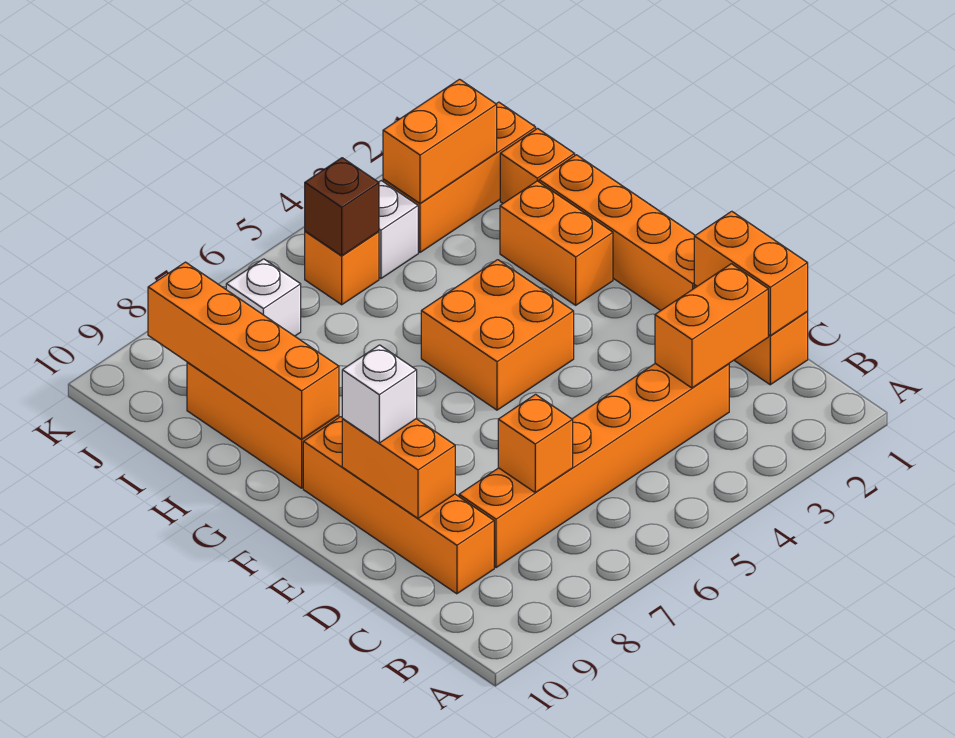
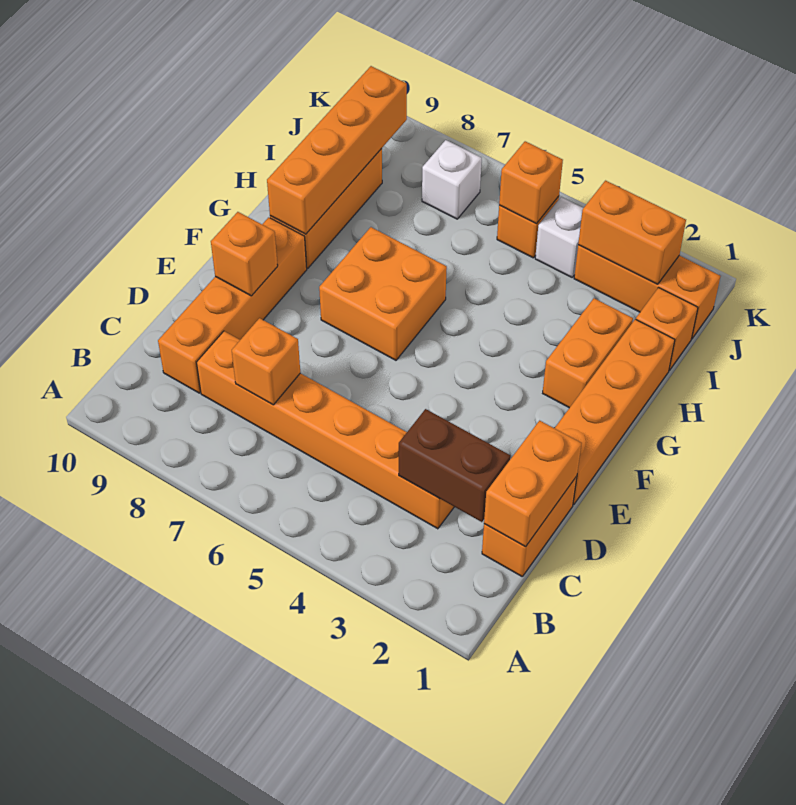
orange 1x2 brick [655,264,768,388] -> brown 1x2 brick [399,409,510,522]
orange 1x2 brick [342,419,455,518] -> orange 1x1 brick [211,212,278,296]
white 1x1 brick [342,345,417,443] -> none
orange 2x2 brick [421,260,574,410] -> orange 2x2 brick moved to [319,227,447,360]
brown 1x1 brick [305,158,379,256] -> orange 1x1 brick [499,141,563,224]

